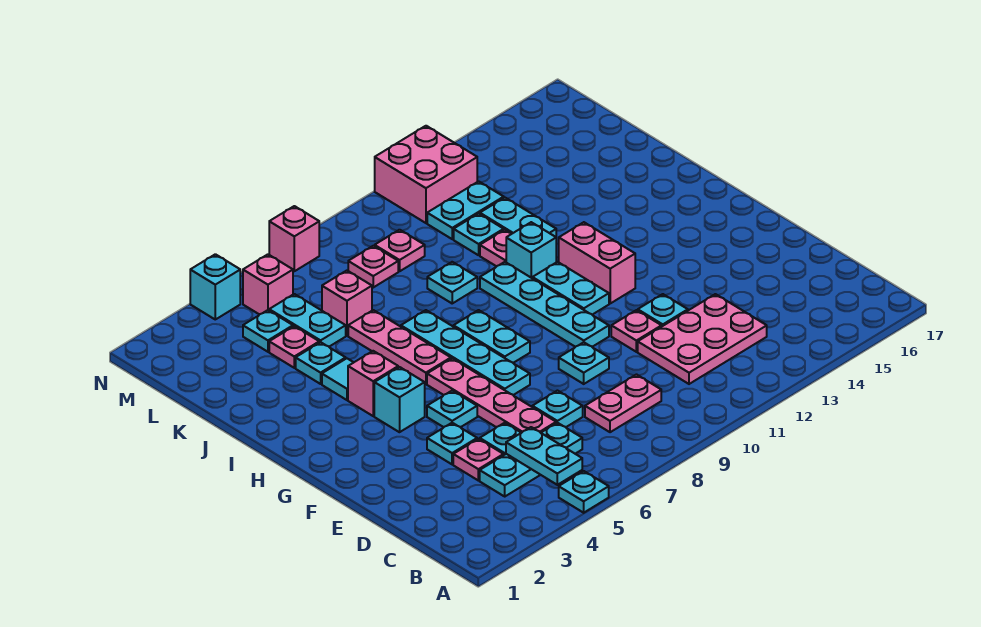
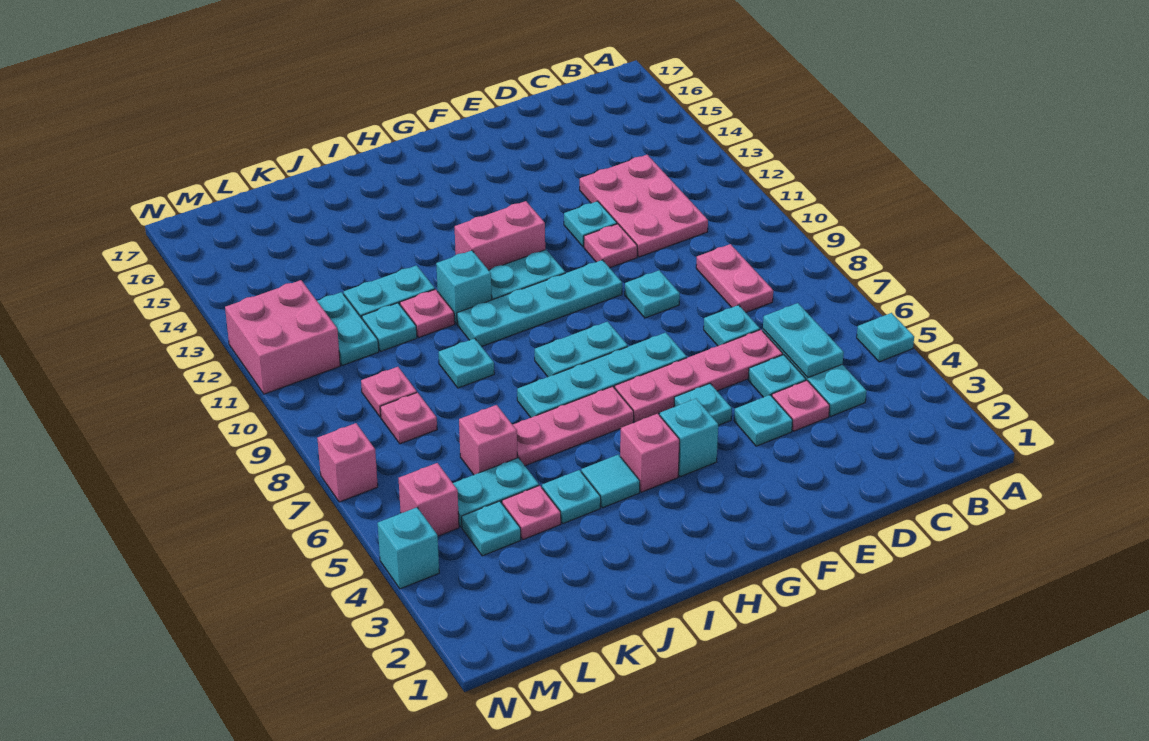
cyan 1x2 plate [506,427,582,485] -> cyan 1x2 plate turned to [763,303,844,378]

